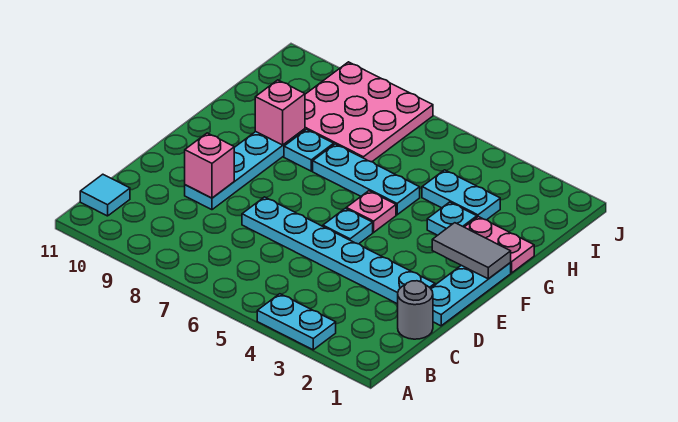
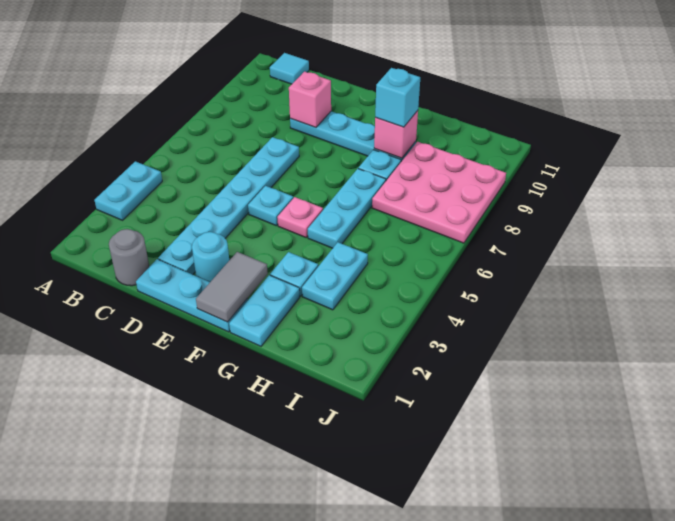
none -> cyan 1x1 round brick [192,232,229,282]
pink 1x2 plate [465,217,534,273] -> cyan 1x2 plate [229,275,300,346]
none -> cyan 1x1 brick [375,68,420,127]

